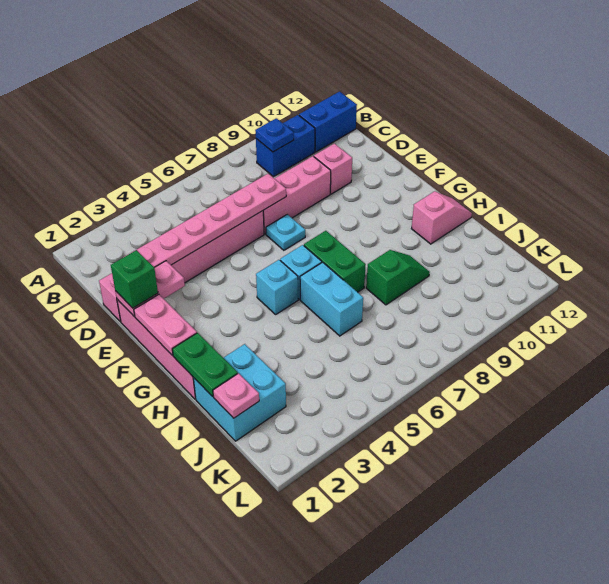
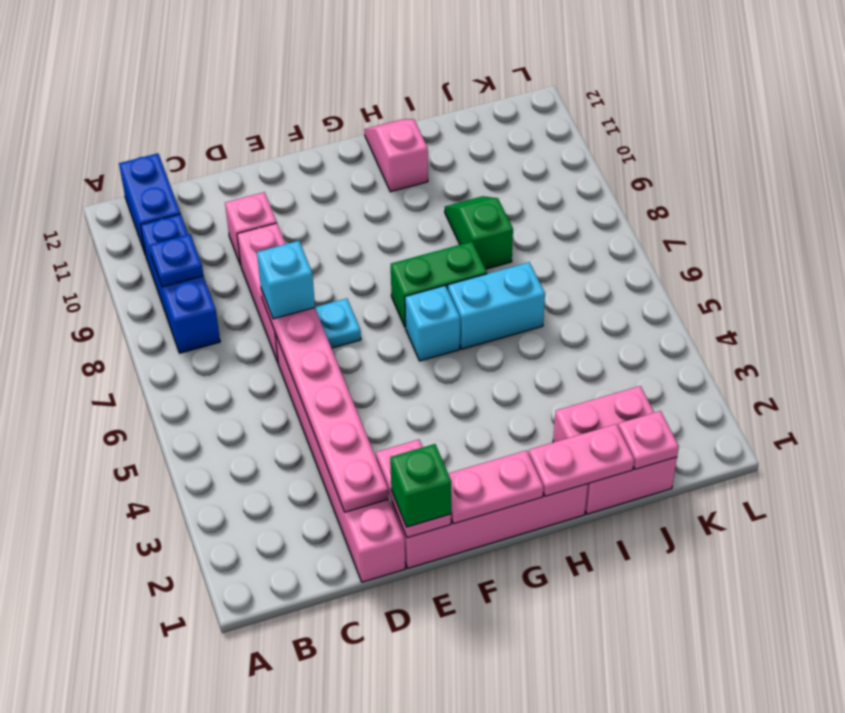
blue 1x2 brick [256,115,315,177] -> blue 1x3 brick [140,214,220,353]
cyan 1x1 brick [256,260,298,314] -> cyan 1x1 brick moved to [257,241,315,319]
green 1x2 plate [172,333,238,397] -> pink 1x2 plate [528,424,634,496]
cyan 2x2 brick [193,344,286,441] -> pink 2x2 brick [553,386,677,514]

